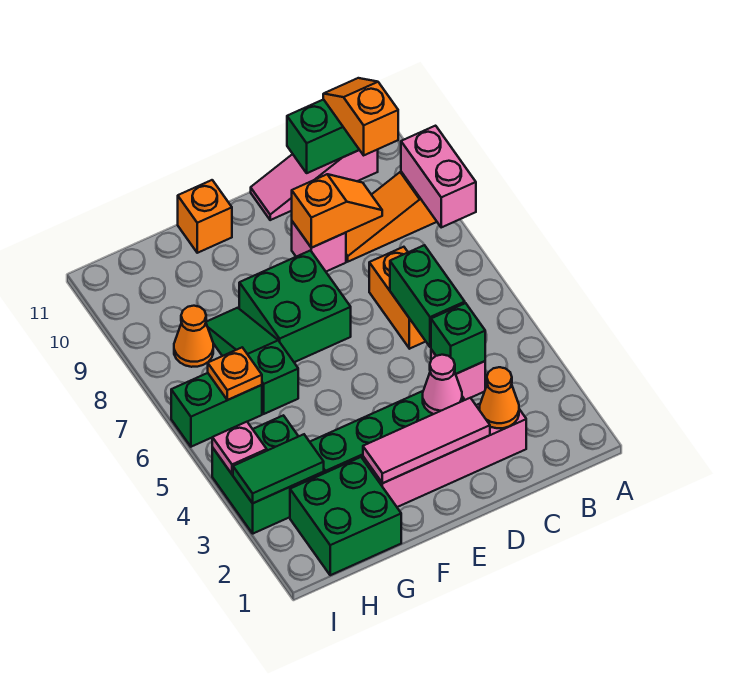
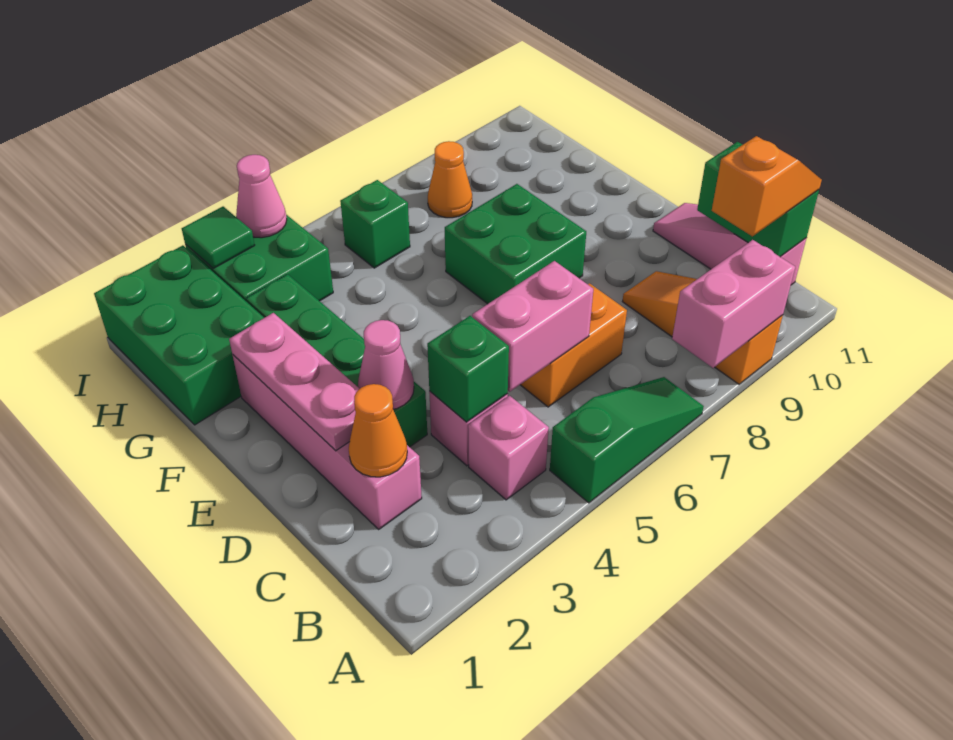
green 1x2 brick [390,245,465,347] -> pink 1x2 brick [472,261,593,392]
orange 1x2 slope [292,174,382,248] -> none
pink 1x3 tile [363,398,490,483] -> pink 1x3 plate [229,313,359,451]
pink 1x1 brick [292,221,346,271] -> pink 1x1 brick moved to [468,396,549,500]
orange 1x1 brick [178,180,232,253] -> none
green 2x2 brick [290,457,401,575] -> green 2x3 brick [94,245,264,425]
green 1x3 slope [206,308,298,414] -> green 1x3 slope moved to [550,377,704,503]
green 1x2 tile [233,434,324,503] -> green 1x1 tile [182,207,255,268]
green 1x2 brick [171,373,262,447] -> green 1x1 brick [340,180,410,268]
orange 1x1 plate [208,347,262,400] -> none
pink 1x1 plate [212,422,267,474] -> pink 1x1 cone [236,155,287,238]

